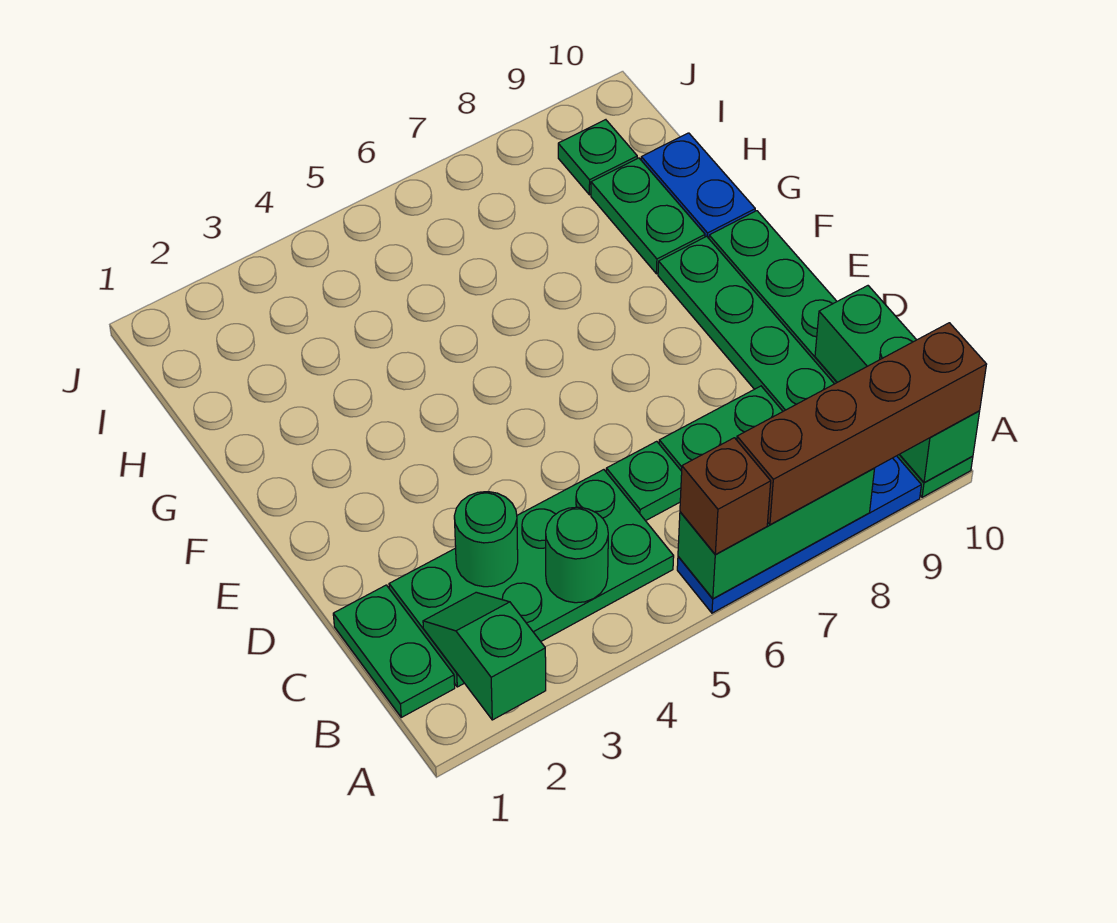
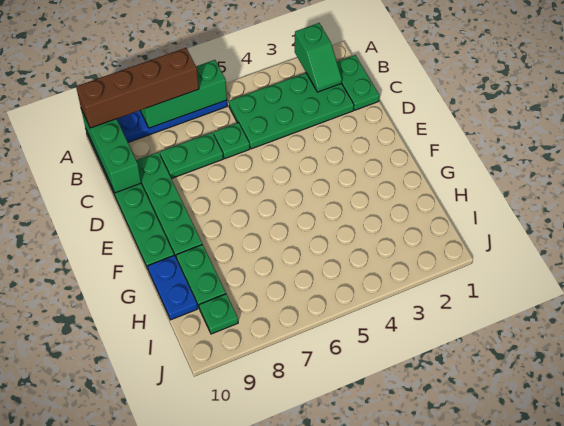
brown 1x1 brick [680,438,771,554] -> none
green 1x1 round brick [546,507,608,603] -> none
green 1x1 round brick [454,492,518,587] -> none

